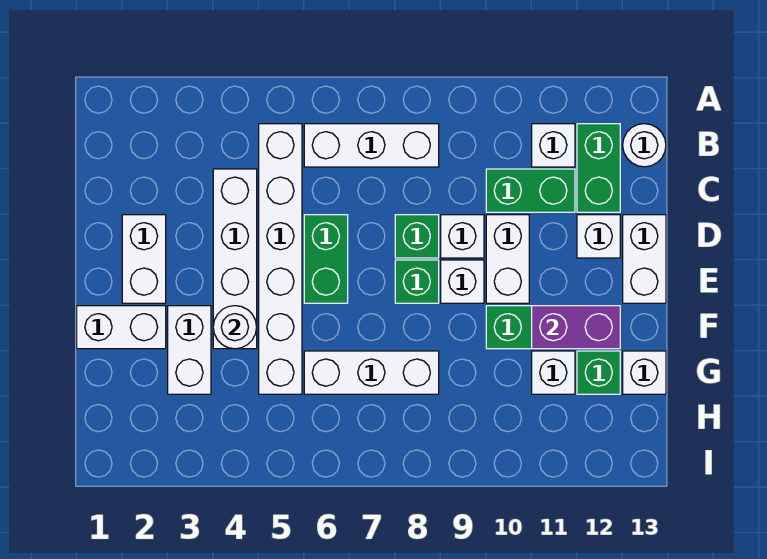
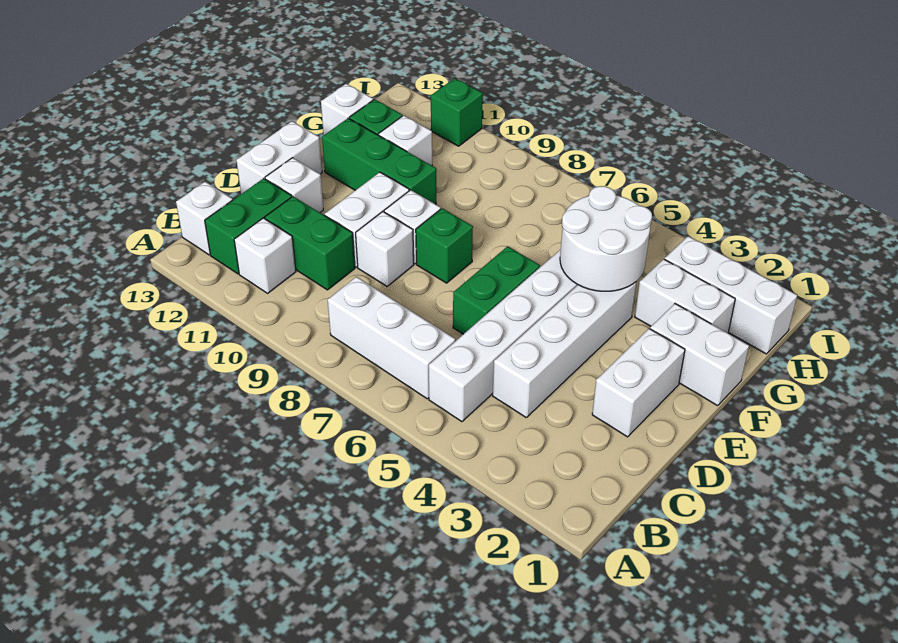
white 1x1 round brick [623,124,666,167] -> white 1x1 brick [176,182,233,255]
green 1x1 brick [395,215,439,258] -> green 1x1 brick moved to [431,78,483,146]
white 1x2 brick [168,306,211,394] -> white 1x2 brick turned to [635,259,735,333]
white 1x1 round brick [213,306,257,349] -> white 2x2 round brick [560,186,652,291]
purple 1x2 brick [532,306,620,349] -> none
white 1x3 brick [304,351,439,394] -> white 1x3 brick moved to [665,236,797,354]

